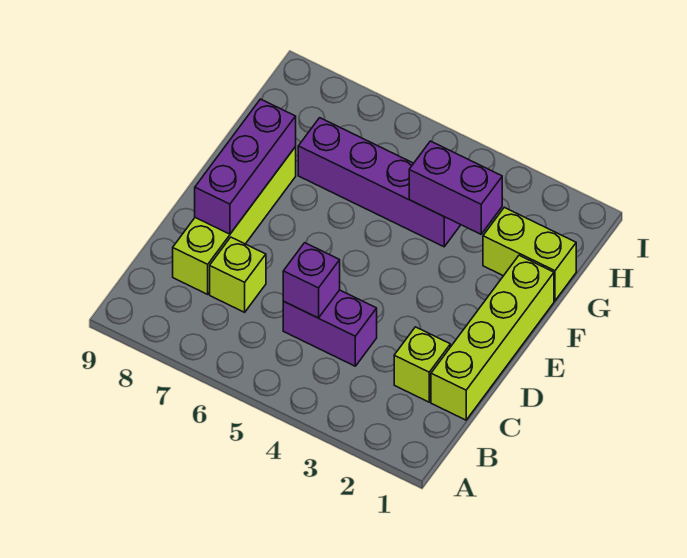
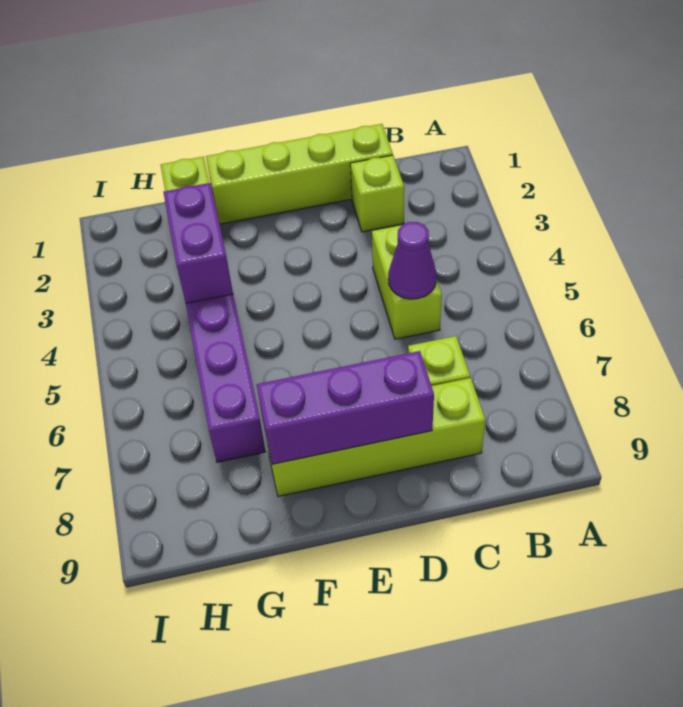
purple 1x2 brick [283,290,377,366] -> lime 1x2 brick [372,225,442,339]
purple 1x1 brick [283,243,340,318] -> purple 1x1 cone [388,222,437,299]

